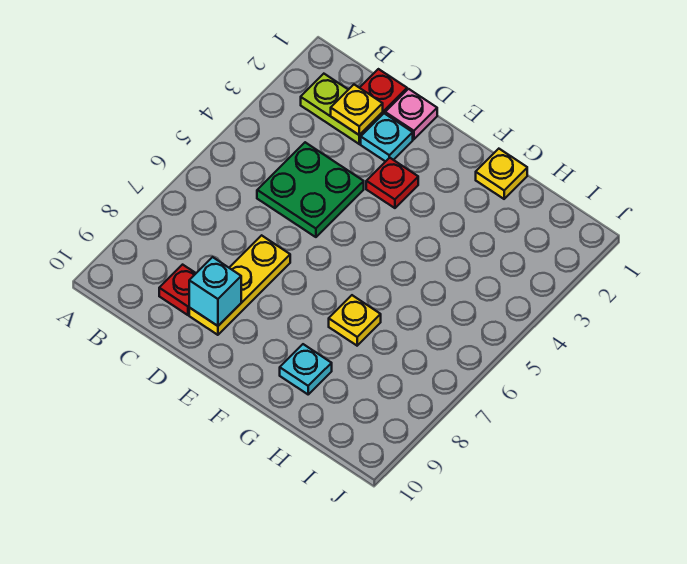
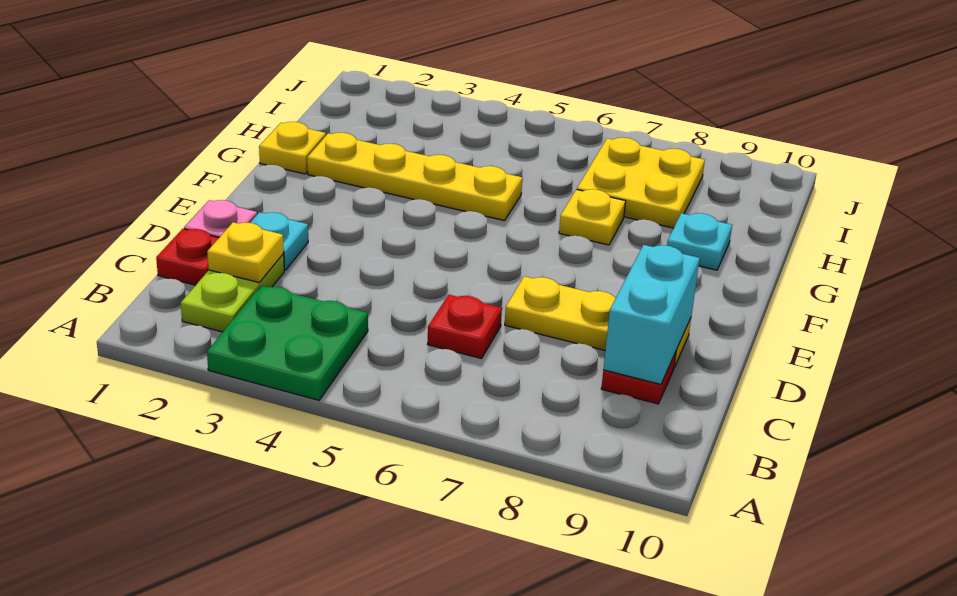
green 2x2 plate [257,142,364,237] -> green 2x2 plate moved to [207,286,368,400]
cyan 1x1 brick [189,257,241,326] -> cyan 1x2 brick [603,245,700,384]
red 1x1 plate [366,158,418,208] -> red 1x1 plate moved to [428,295,502,359]
none -> yellow 1x4 plate [307,133,522,221]
none -> yellow 2x2 plate [577,138,705,228]

